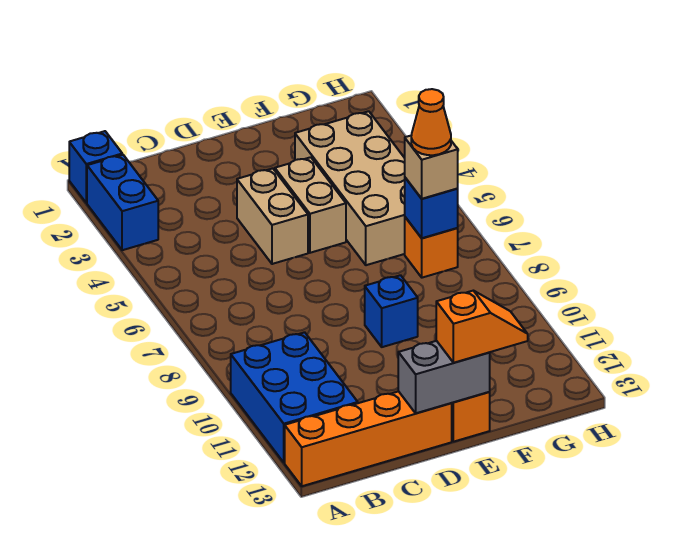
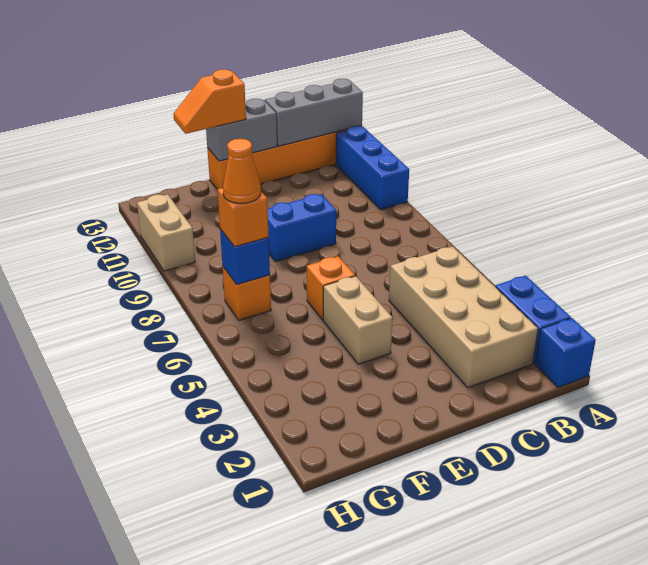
blue 2x3 brick [231,332,358,463] -> blue 1x3 brick [336,126,409,210]
none -> grey 1x3 brick [265,79,363,146]
tan 1x2 brick [237,168,308,264] -> tan 1x2 brick moved to [137,194,195,271]
none -> orange 1x1 brick [307,256,355,320]
blue 1x1 brick [365,275,418,347] -> blue 1x2 brick [268,194,336,262]
tan 2x4 brick [295,111,405,265] -> tan 2x4 brick moved to [389,246,538,388]
tan 1x1 brick [405,136,458,199] -> orange 1x1 brick [217,188,269,247]

